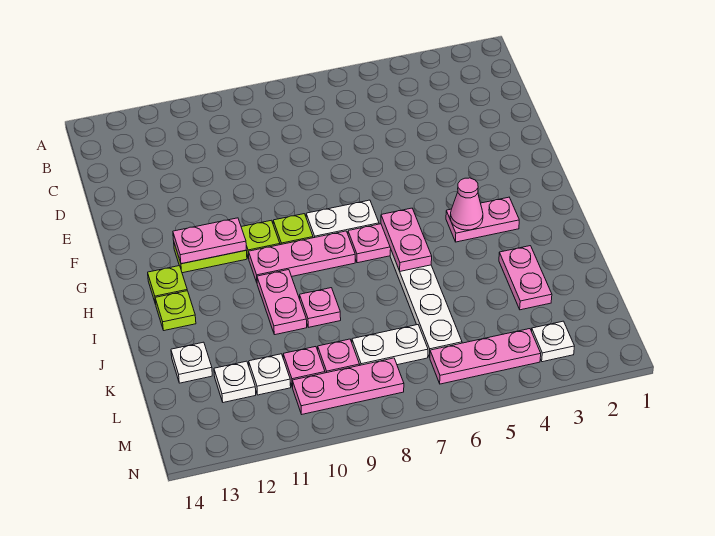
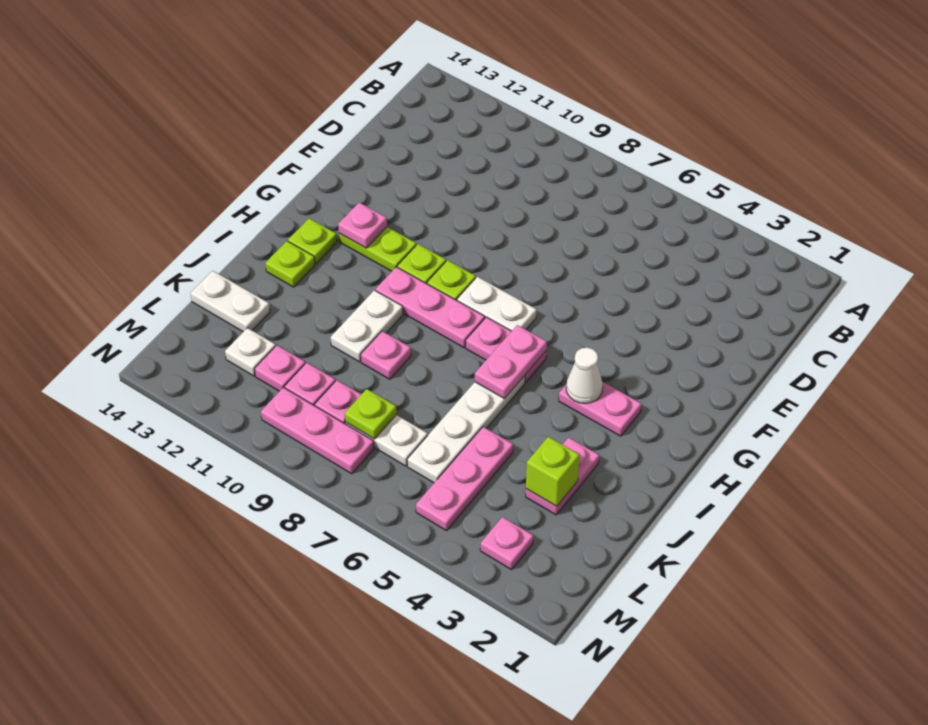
pink 1x2 plate [173,218,246,264] -> pink 1x1 plate [338,203,387,248]
pink 1x1 cone [450,178,483,230] -> white 1x1 cone [566,348,603,403]
pink 1x2 plate [257,270,307,335] -> white 1x2 plate [331,290,403,362]
none -> lime 1x1 brick [526,437,579,506]
white 1x1 plate [171,342,212,383] -> white 1x2 plate [191,271,270,332]
none -> lime 1x1 plate [345,389,396,439]
white 1x1 plate [249,354,291,395] -> pink 1x1 plate [255,345,305,391]
white 1x1 plate [532,321,575,362] -> pink 1x1 plate [480,517,533,570]
pink 1x3 plate [430,329,541,384] -> pink 1x3 plate turned to [416,427,513,531]

